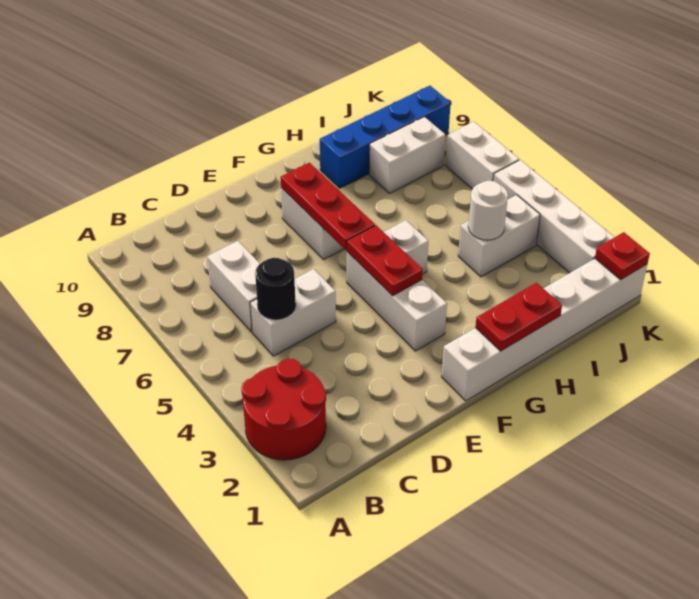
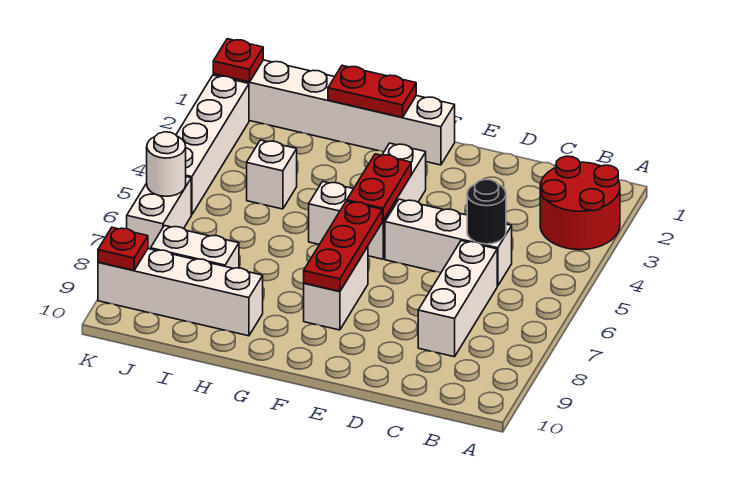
white 1x2 brick [250,269,336,356] -> white 1x3 brick [385,199,512,286]
white 1x2 brick [207,241,260,332] -> white 1x3 brick [418,241,497,357]
blue 1x4 brick [320,86,451,188] -> white 1x4 brick [98,249,263,336]
white 1x2 brick [458,195,540,277] -> white 1x1 brick [247,140,297,209]
white 1x1 round brick [468,181,508,240] -> white 1x1 round brick moved to [147,132,186,196]
none -> red 1x1 plate [98,227,148,271]

